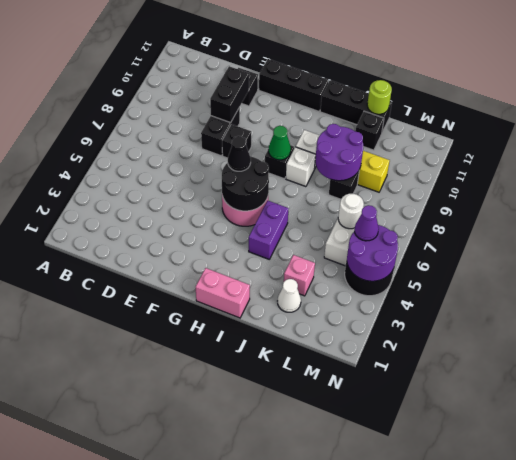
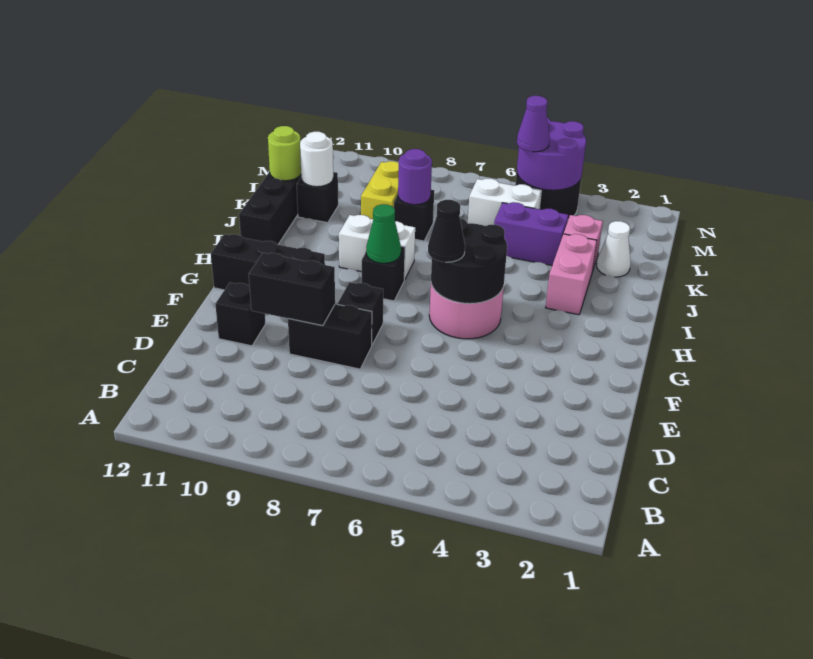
black 1x3 brick [259,59,329,111] -> black 1x3 brick turned to [211,234,325,290]
pink 1x2 brick [196,268,250,318] -> pink 1x2 brick moved to [546,234,597,315]
purple 1x2 brick [249,201,289,259] -> purple 1x2 brick moved to [494,202,568,265]
purple 2x2 round brick [315,124,363,181] -> purple 1x1 round brick [398,149,432,205]
white 1x1 round brick [338,194,364,229] -> white 1x1 round brick moved to [300,132,333,187]

